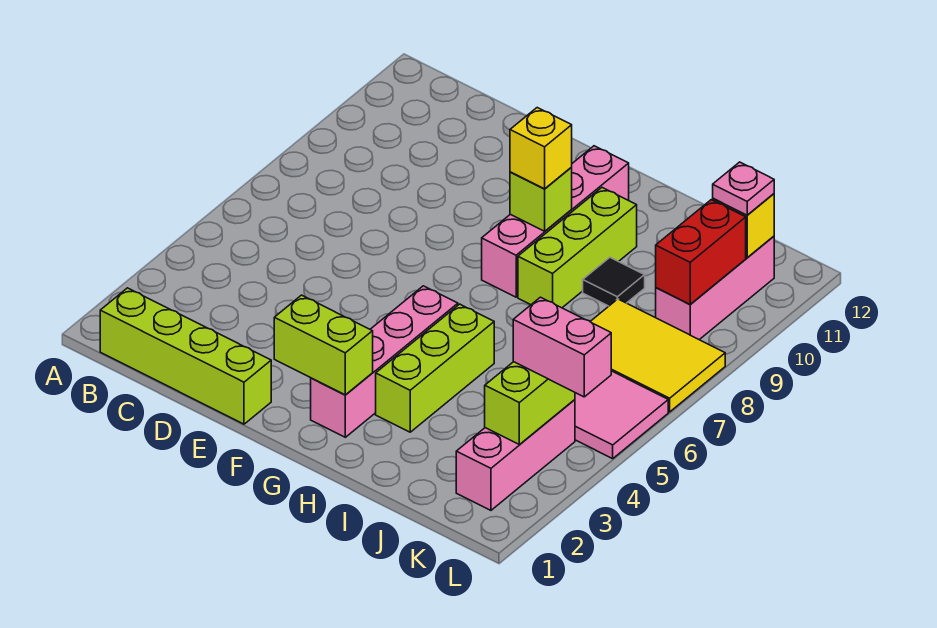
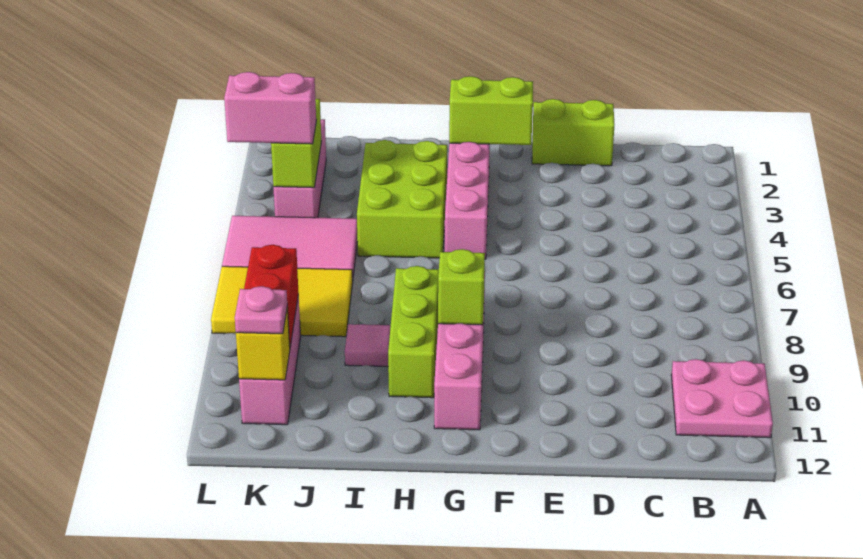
none -> pink 2x2 plate [671,359,773,438]
lime 1x4 brick [100,288,271,424] -> lime 1x2 brick [532,99,614,166]
yellow 1x1 brick [510,108,572,189] -> none
lime 1x3 brick [376,304,494,432] -> lime 2x3 brick [357,140,447,258]
black 1x1 tile [583,258,645,306] -> pink 1x1 tile [345,324,391,367]

